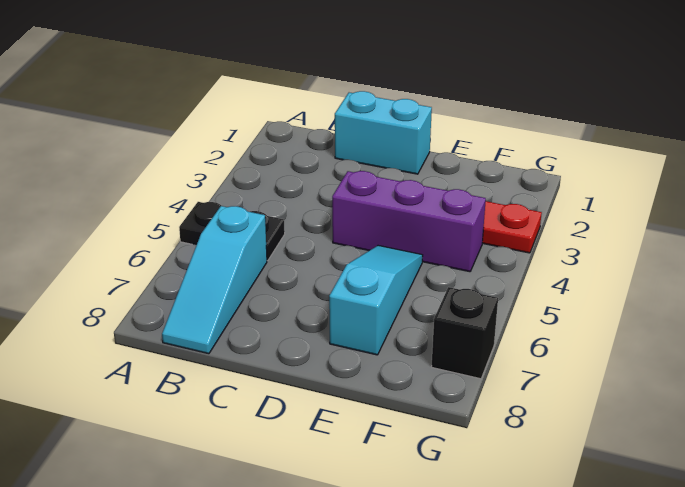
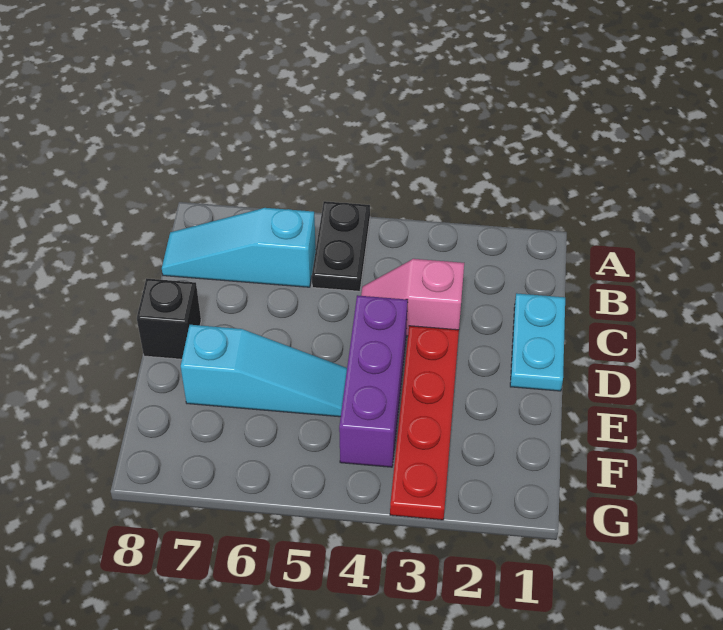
cyan 1x2 brick [335,91,432,174] -> cyan 1x2 plate [510,293,565,391]
none -> pink 1x2 slope [361,259,464,336]
black 1x1 brick [431,287,498,379] -> black 1x1 brick moved to [137,278,201,359]

